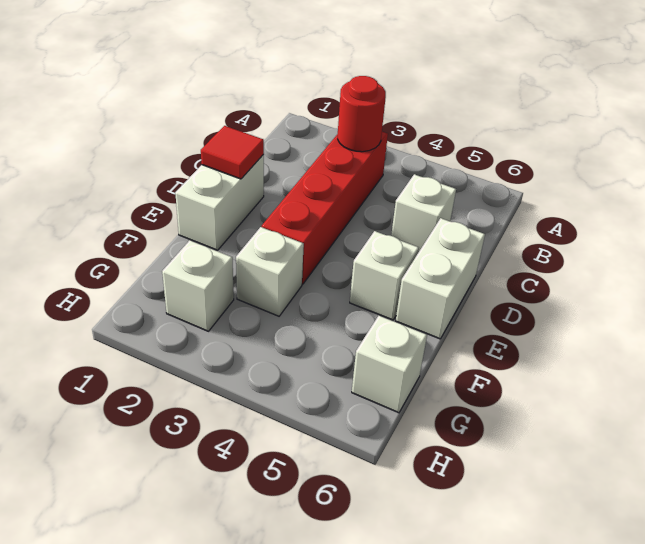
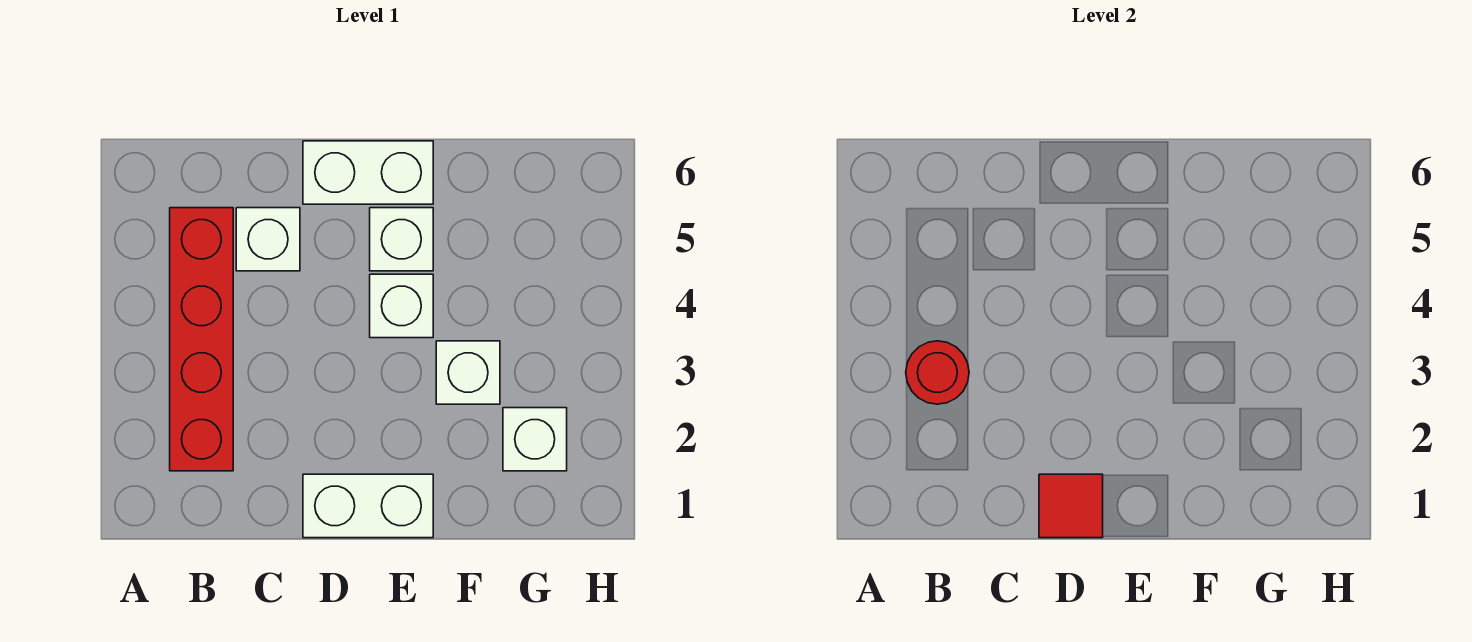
red 1x4 brick [262,132,388,284] -> red 1x4 brick turned to [170,208,233,471]
white 1x1 brick [352,316,427,413] -> white 1x1 brick moved to [370,274,433,338]

